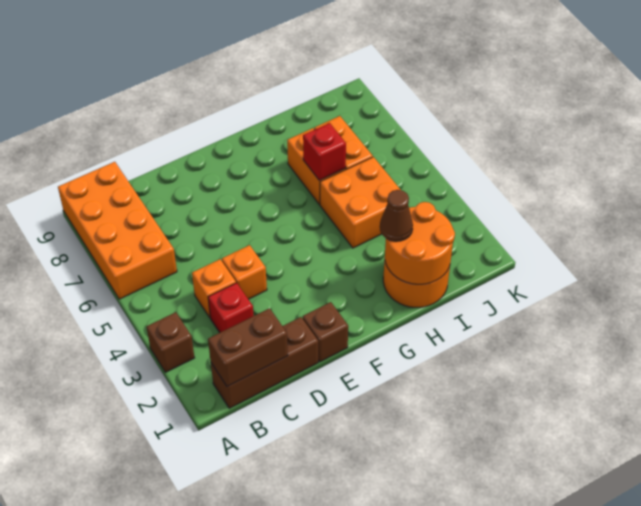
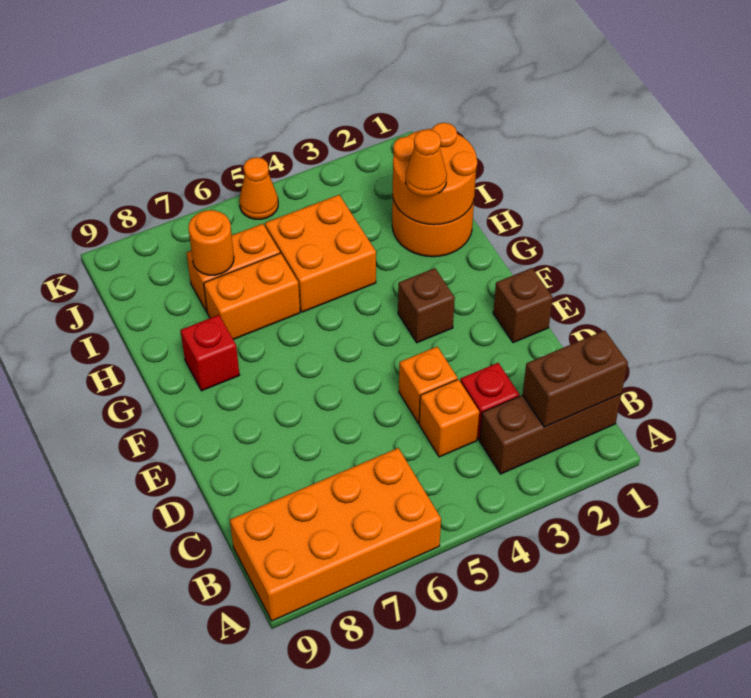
brown 1x1 brick [146,312,194,372] -> brown 1x1 brick moved to [398,268,455,343]
brown 1x3 brick [211,317,318,408] -> brown 1x3 brick turned to [480,394,621,474]
brown 1x2 brick [208,308,288,387] -> brown 1x2 brick turned to [523,330,628,427]
brown 1x1 cone [380,190,413,241] -> orange 1x1 cone [406,130,447,196]
red 1x1 brick [303,123,346,180] -> red 1x1 brick moved to [180,315,240,391]
none -> orange 1x1 round brick [188,210,234,275]
none -> orange 1x1 cone [239,157,278,219]

